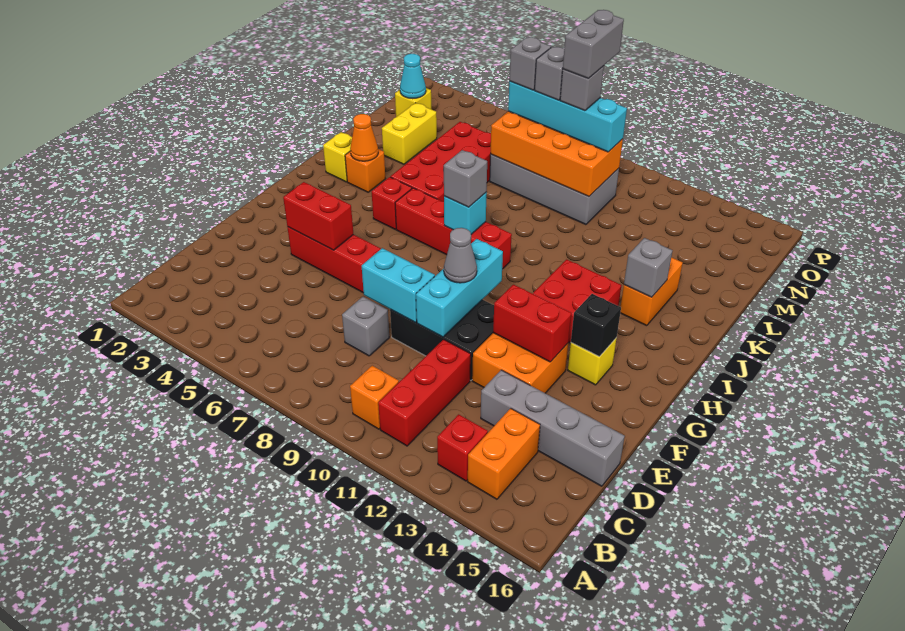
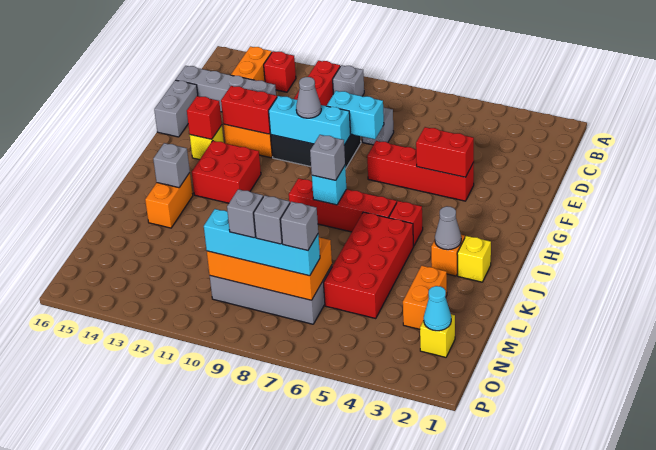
orange 1x1 brick [350,366,399,429] -> grey 1x1 brick [333,65,364,96]
cyan 1x3 brick [416,239,503,337] -> cyan 1x3 brick turned to [269,96,351,145]
black 1x1 brick [571,294,621,357] -> red 1x1 brick [187,96,222,139]
orange 1x1 cone [350,114,378,161] -> grey 1x1 cone [435,206,461,250]
yellow 1x2 brick [382,103,437,164] -> orange 1x2 brick [403,266,447,329]
grey 1x2 brick [563,10,624,78] -> grey 1x2 brick moved to [154,80,198,137]

